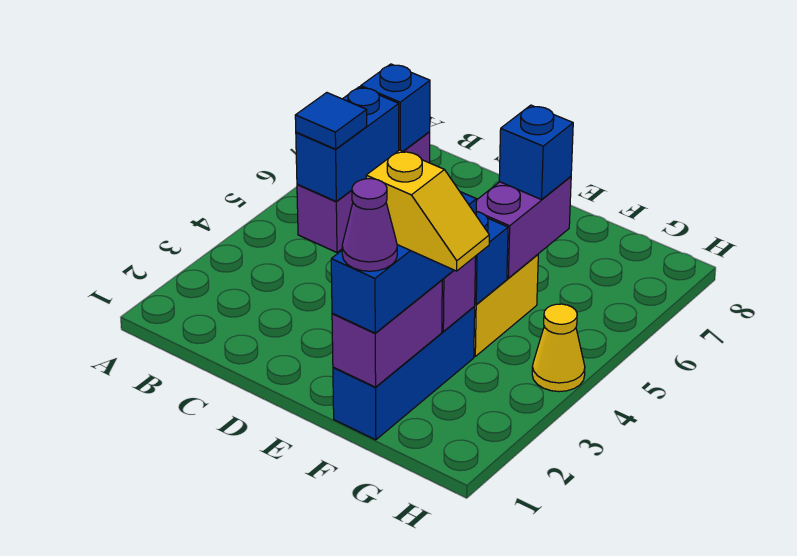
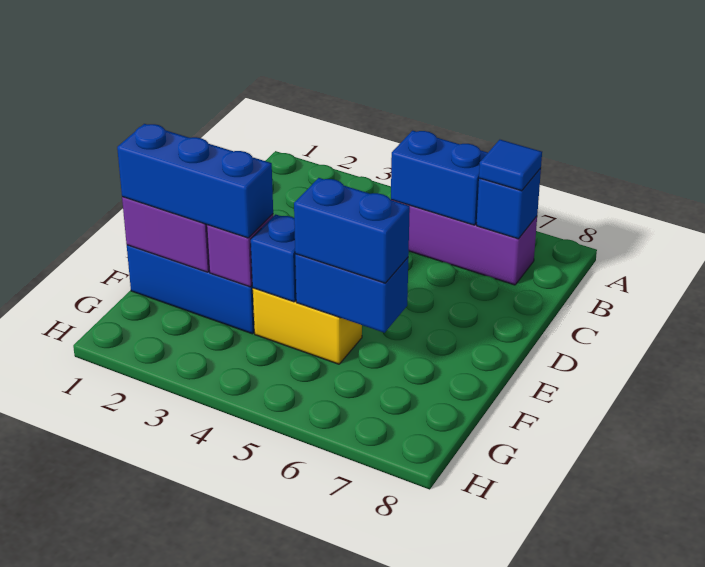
blue 1x1 tile [295,93,367,149] -> blue 1x1 tile moved to [479,140,542,191]
purple 1x1 cone [342,179,397,271] -> none
yellow 1x2 slope [366,150,489,271] -> none
purple 1x2 brick [476,177,571,278] -> blue 1x2 brick [295,254,408,333]
blue 1x1 brick [499,105,573,200] -> blue 1x2 brick [294,178,410,283]
yellow 1x1 cone [532,304,585,392] -> none

